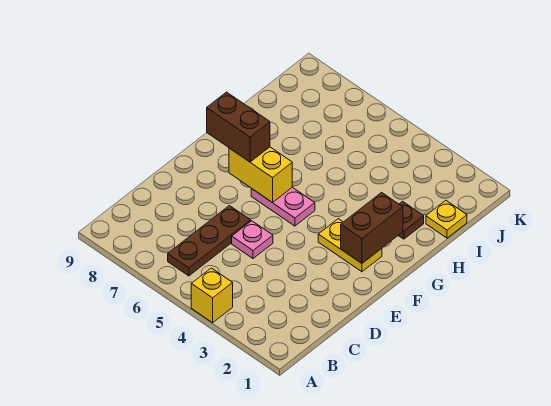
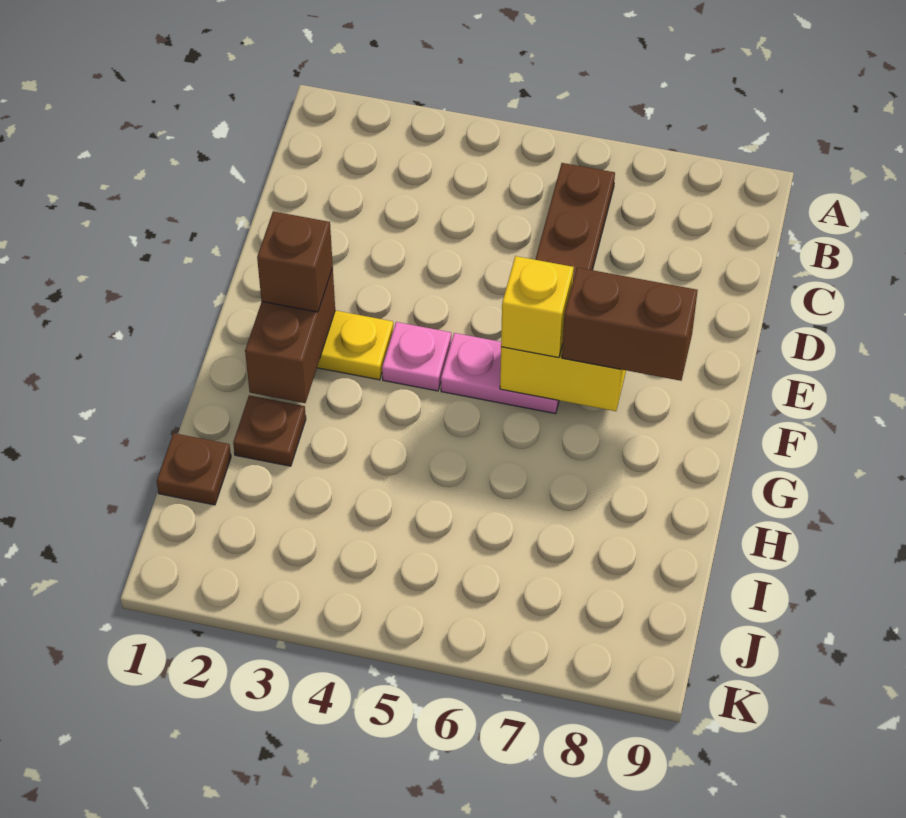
yellow 1x1 brick [191,268,233,323] -> yellow 1x1 brick moved to [501,256,574,358]
pink 1x1 plate [232,221,273,258] -> pink 1x1 plate moved to [382,322,451,391]
none -> brown 1x1 brick [257,211,333,312]
yellow 1x1 plate [426,200,467,238] -> brown 1x1 plate [157,433,231,505]

